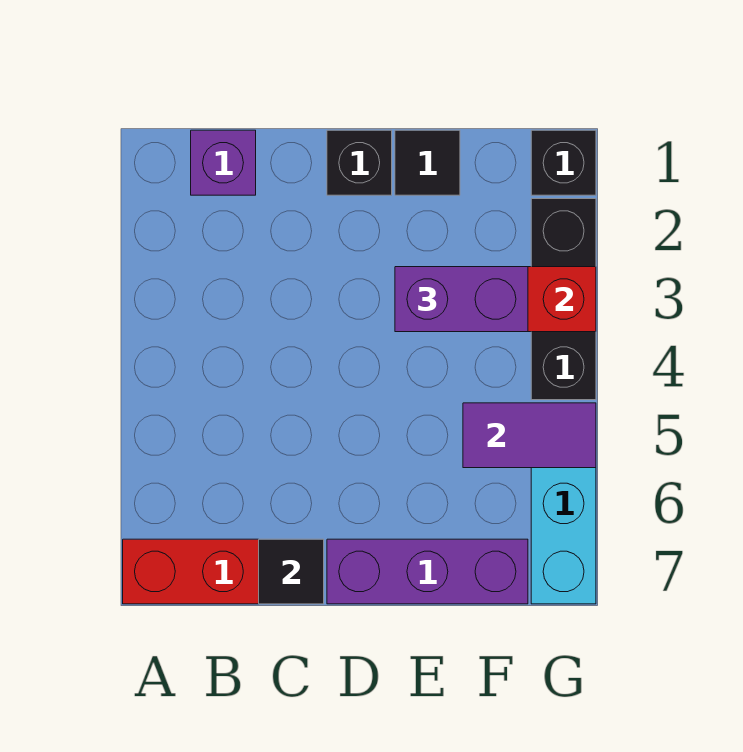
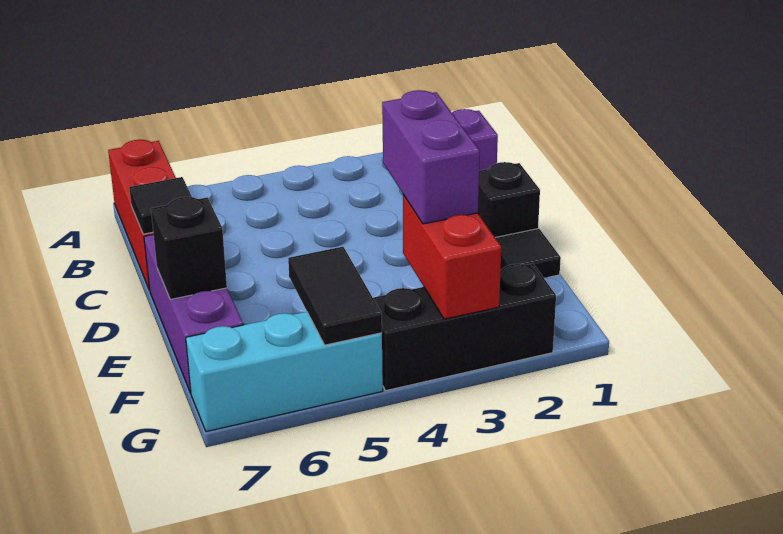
purple 1x2 tile [463,403,596,468] -> black 1x2 tile [288,247,382,345]
black 1x1 brick [531,130,596,195] -> black 1x1 brick moved to [151,197,227,299]

